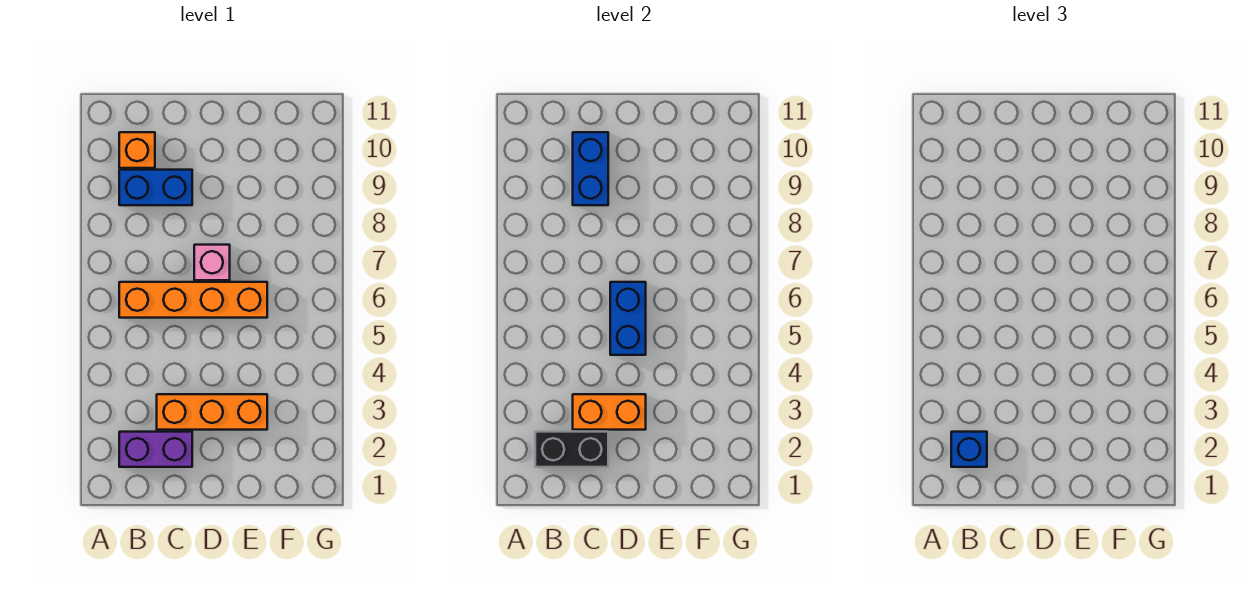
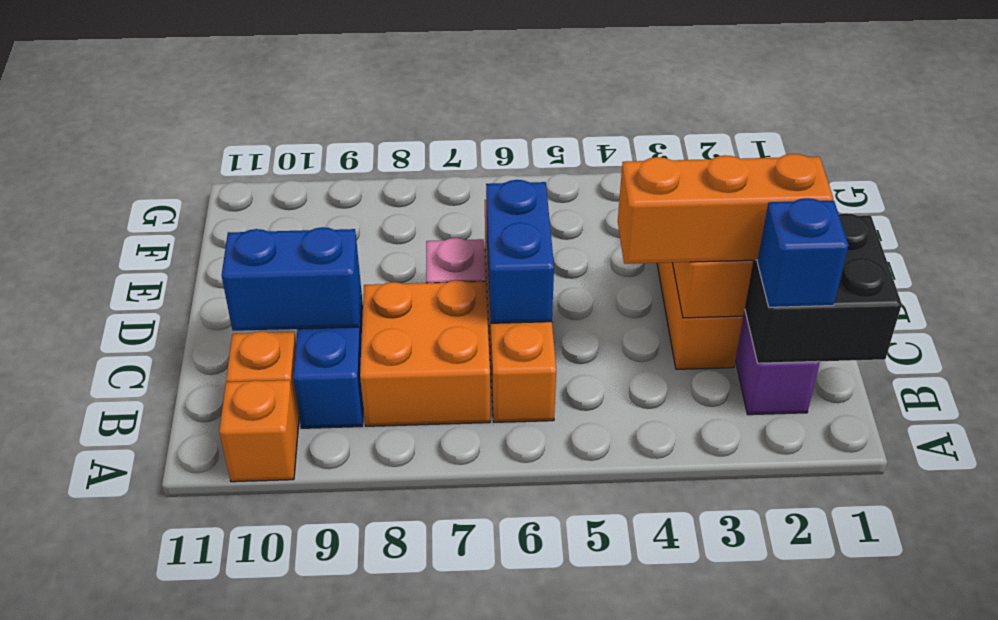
none -> orange 1x1 brick [219,380,298,482]
black 1x2 brick [535,432,608,467] -> black 2x2 brick [745,213,902,363]
none -> orange 2x2 brick [360,280,490,426]
none -> orange 1x3 brick [618,154,833,264]
blue 1x2 brick [610,282,646,355] -> blue 1x2 brick turned to [486,180,554,323]

